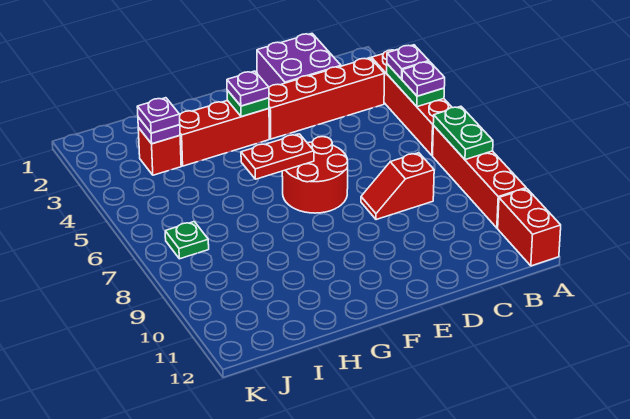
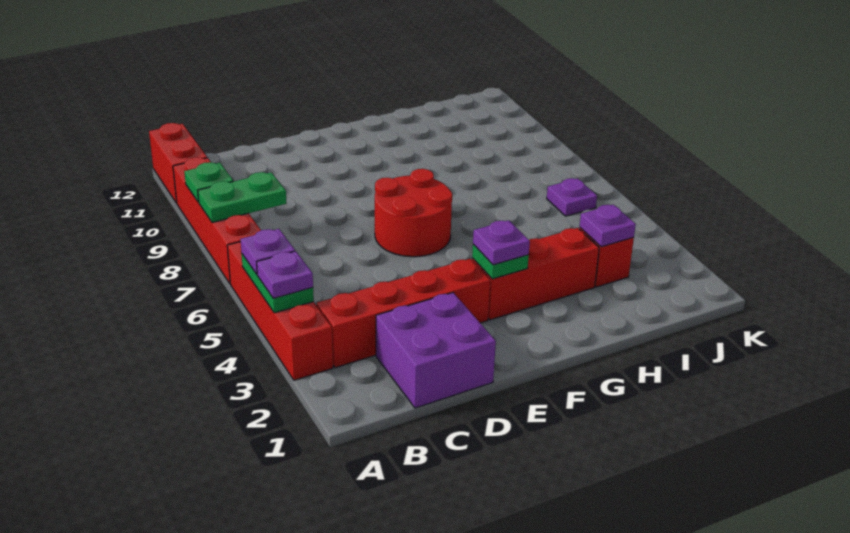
green 1x2 plate [433,106,493,160] -> green 1x2 plate turned to [198,172,287,223]
red 1x2 slope [361,153,434,220] -> none
red 1x2 plate [241,134,314,179] -> none
purple 1x1 plate [137,98,180,133] -> purple 1x1 plate moved to [547,178,597,216]
green 1x1 plate [165,222,209,259] -> green 1x1 plate moved to [184,162,233,202]

